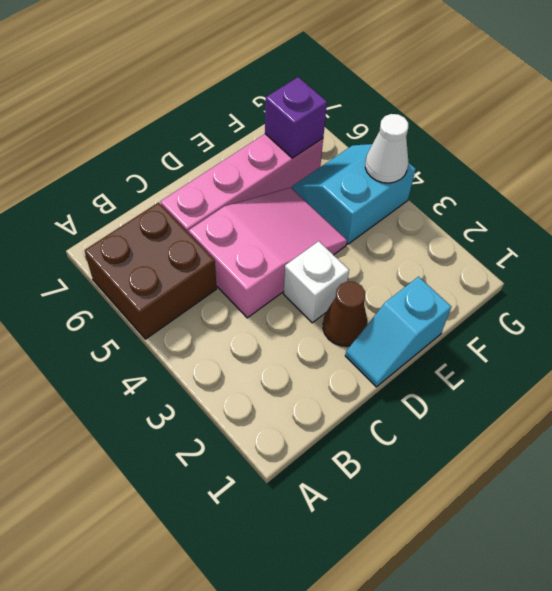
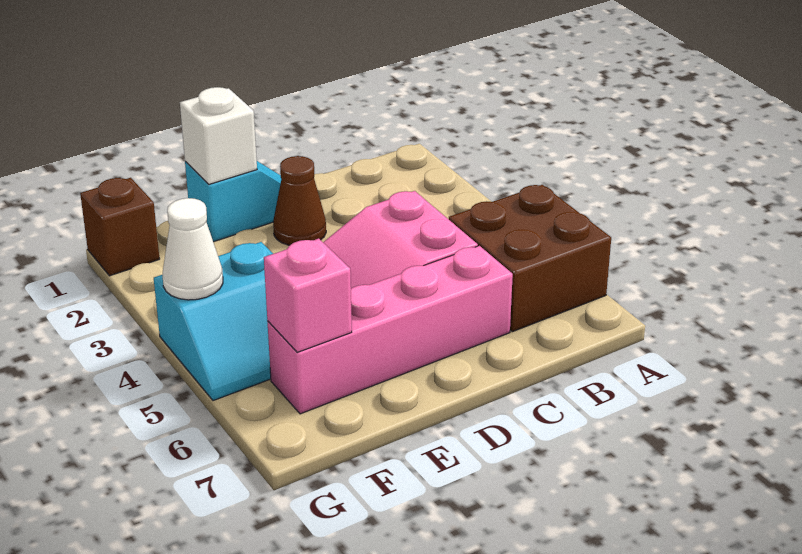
white 1x1 brick [283,241,349,323] -> white 1x1 brick moved to [180,87,257,184]
purple 1x1 brick [265,77,327,158] -> pink 1x1 brick [264,239,352,352]
none -> brown 1x1 brick [80,178,160,276]

